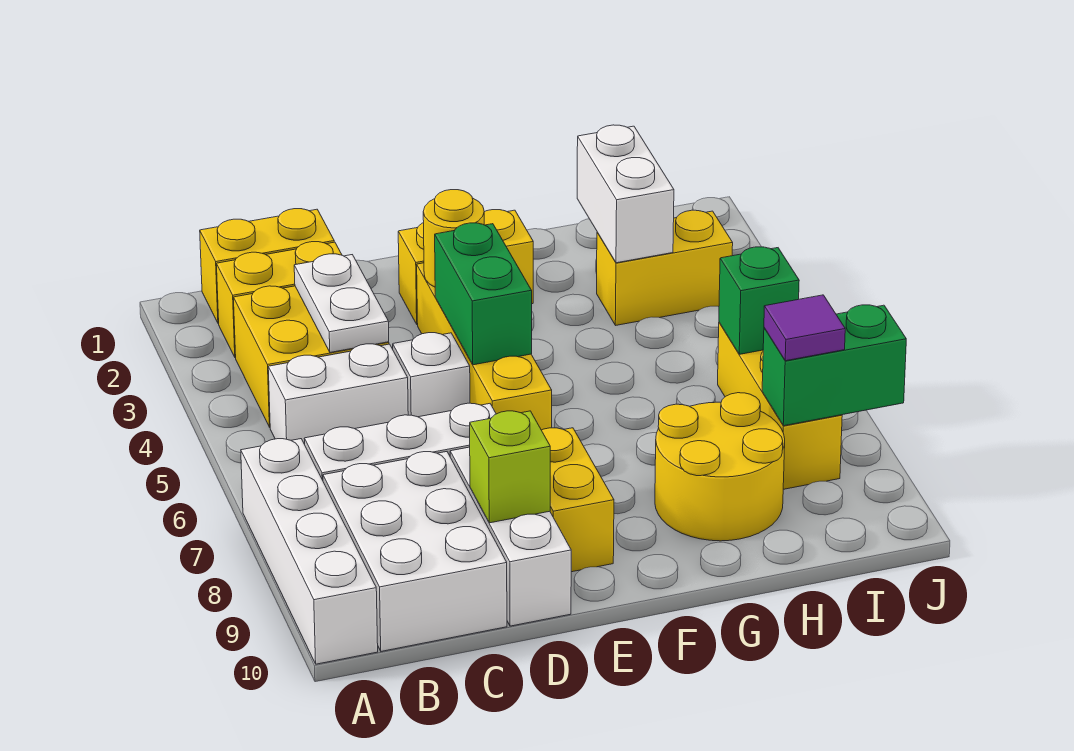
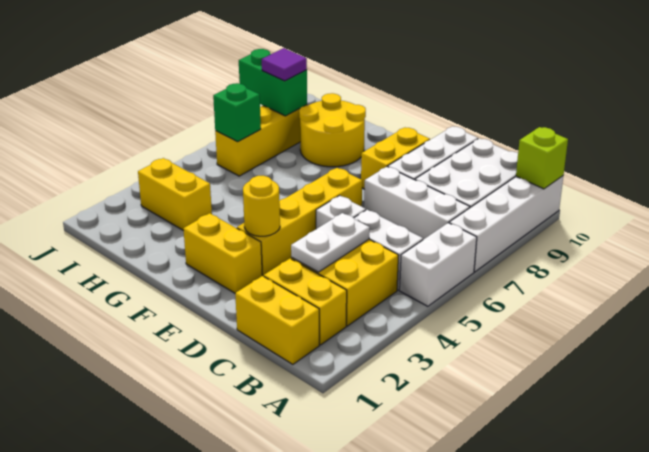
lime 1x1 brick [470,411,550,523] -> lime 1x1 brick moved to [516,127,568,189]
green 1x2 brick [435,223,532,365] -> none
white 1x2 brick [577,125,674,263] -> white 1x2 brick moved to [400,223,477,306]

